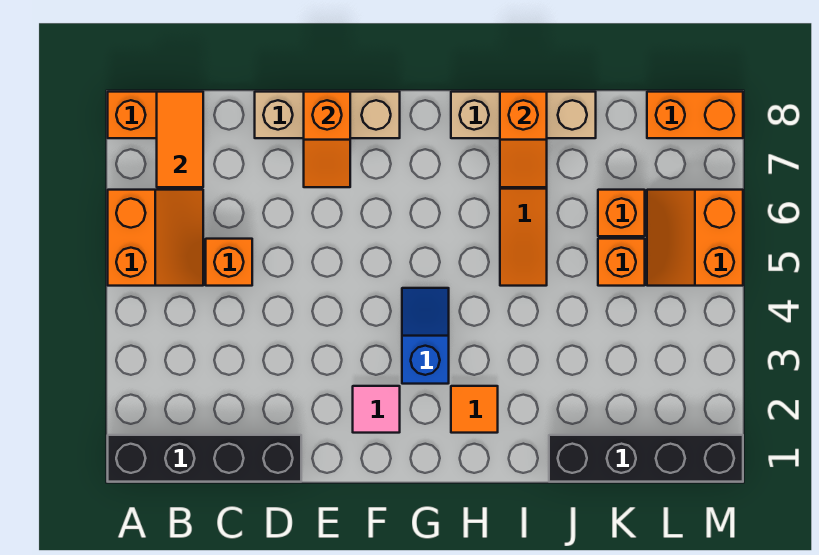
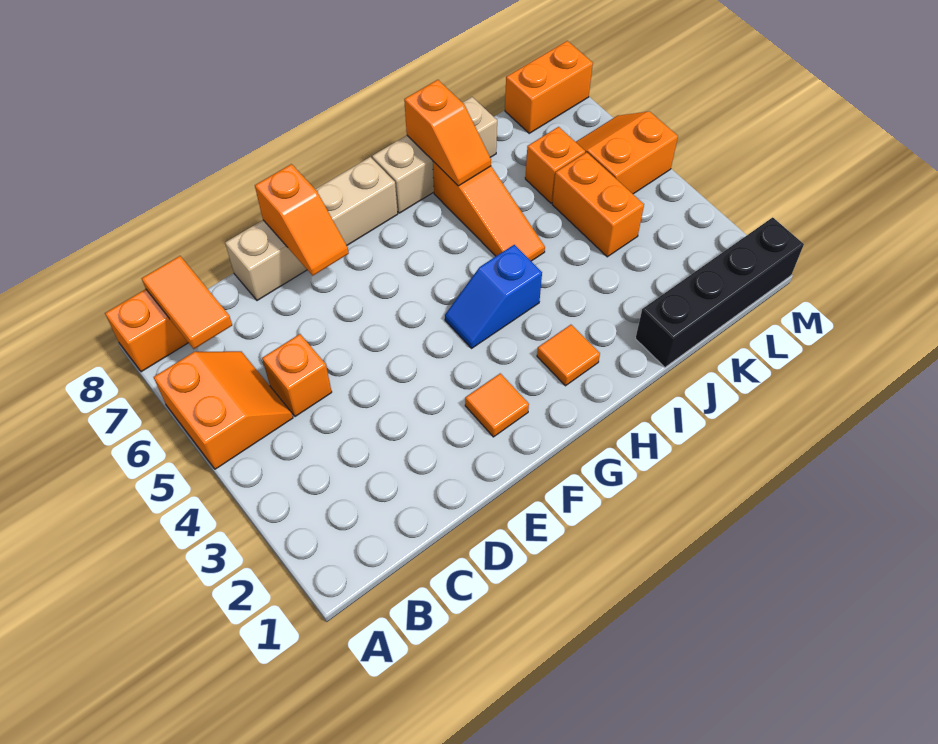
black 1x4 brick [108,435,301,482] -> none
tan 1x3 brick [255,92,400,138] -> tan 1x4 brick [225,157,398,301]
pink 1x1 tile [353,386,400,433] -> orange 1x1 tile [465,373,529,437]
blue 1x2 slope [402,288,449,384] -> blue 1x2 slope turned to [445,245,542,348]
orange 1x1 brick [598,239,645,286] -> orange 1x2 brick [552,152,644,257]
orange 2x2 slope [647,190,743,286] -> orange 2x2 slope turned to [576,111,678,194]

